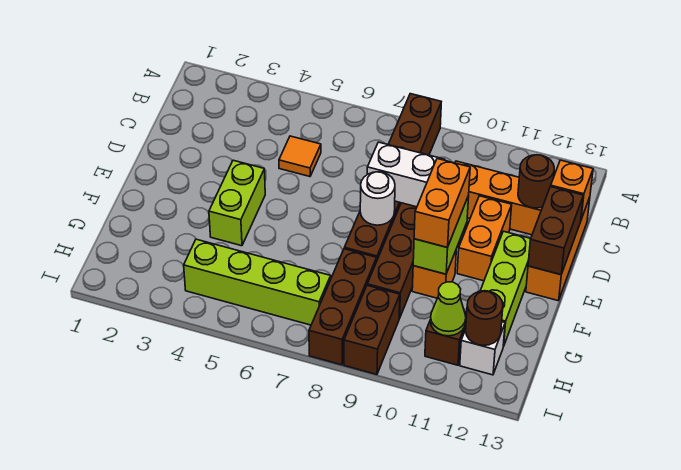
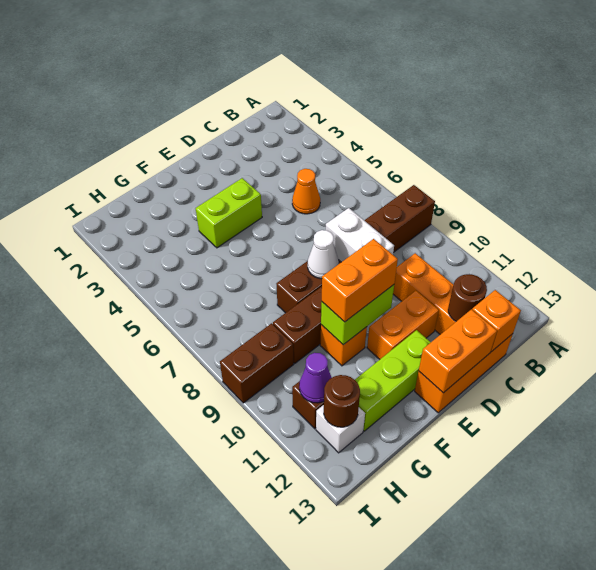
orange 1x1 tile [279,136,321,177] -> orange 1x1 cone [292,169,320,214]
brown 1x2 brick [528,187,584,275] -> orange 1x2 brick [419,309,497,393]
white 1x1 round brick [360,172,395,225] -> white 1x1 cone [308,230,339,279]
brown 1x3 brick [309,249,377,365] -> none
lime 1x4 brick [184,239,331,325] -> none
lime 1x1 cone [430,282,466,336] -> purple 1x1 cone [299,353,332,403]

